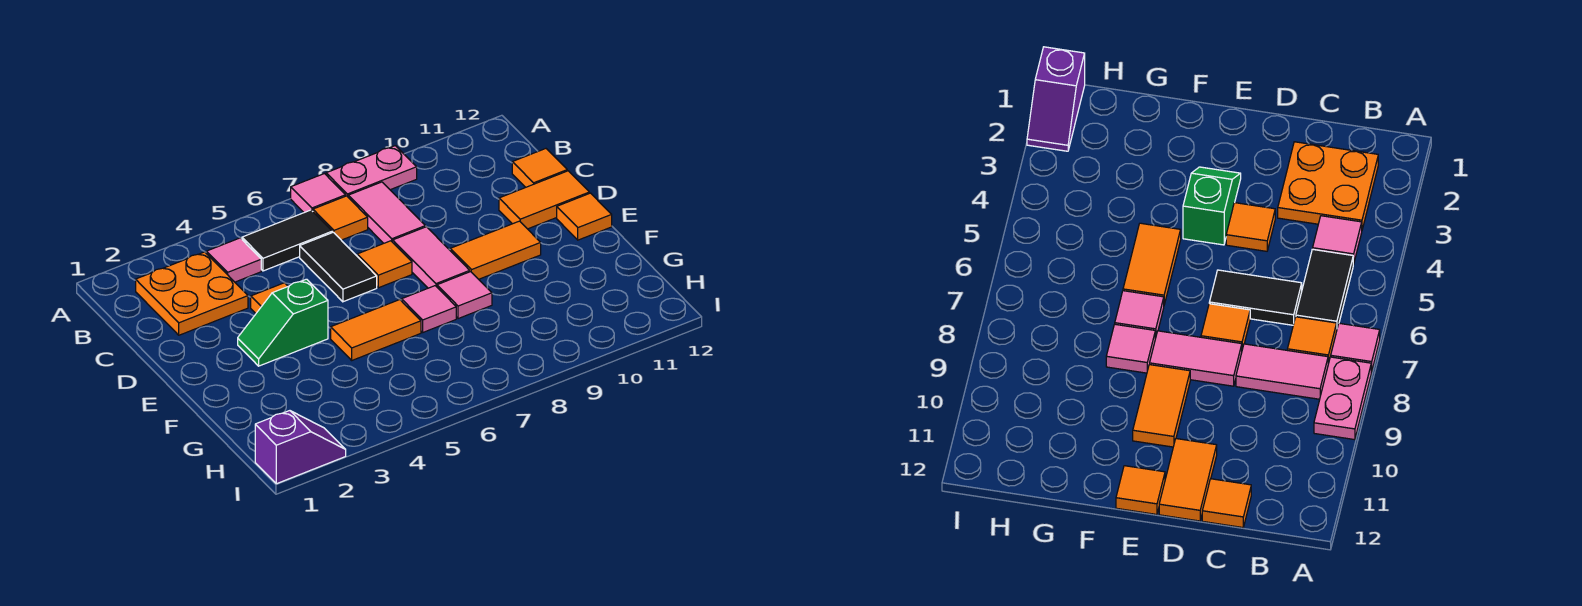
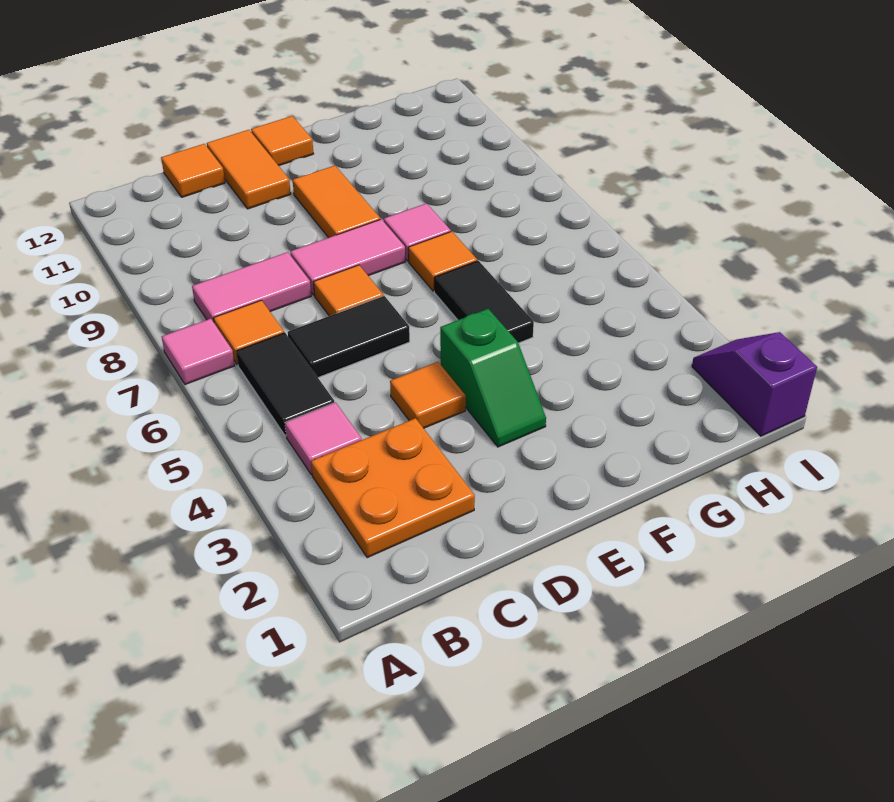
pink 1x2 plate [326,146,417,197] -> none
orange 1x2 tile [331,300,421,360] -> black 1x2 tile [434,261,534,343]
pink 1x1 tile [402,286,456,332] -> orange 1x1 tile [408,231,477,291]

